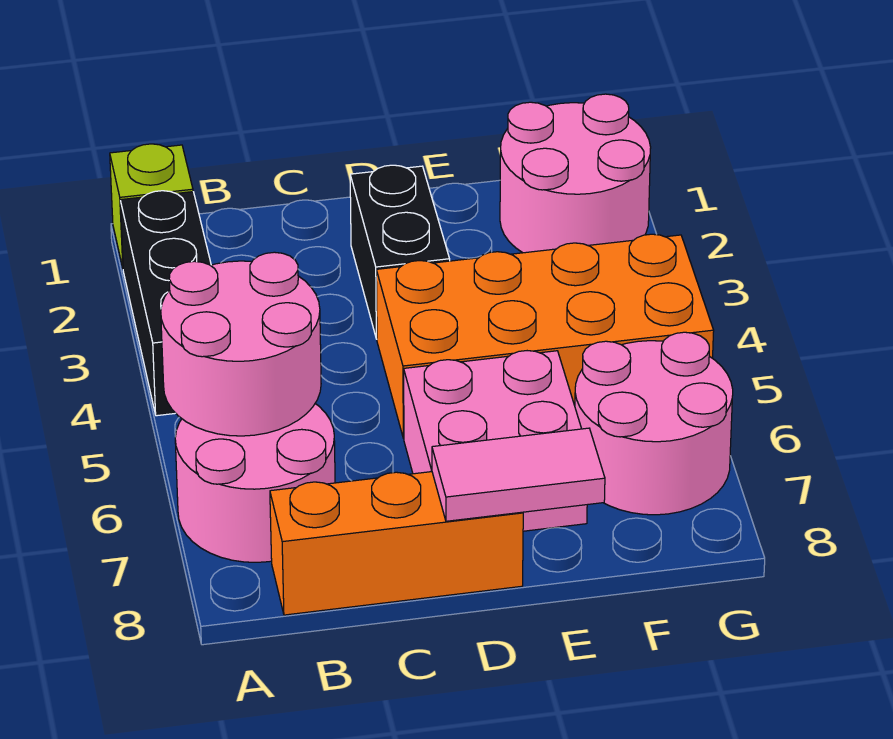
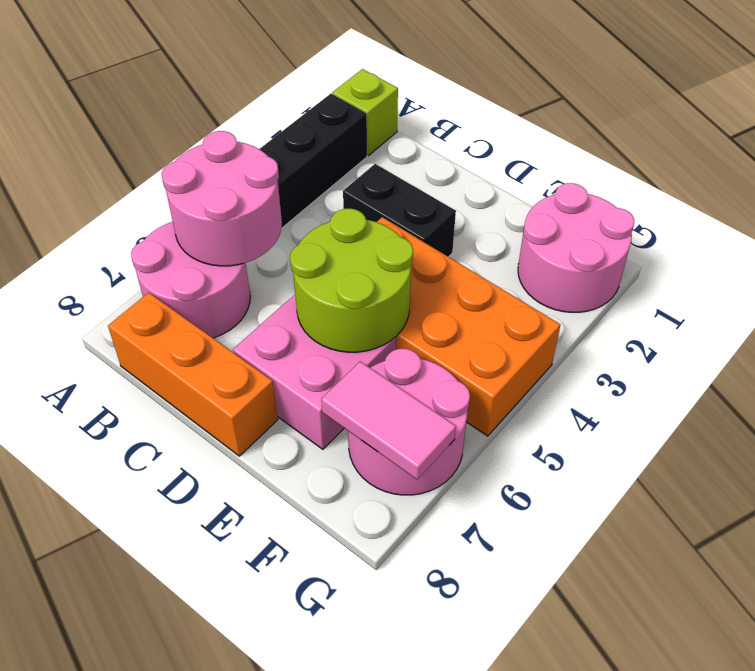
black 1x2 brick [350,165,450,339] -> black 1x2 brick turned to [343,164,456,257]
none -> lime 2x2 round brick [290,209,413,352]
pink 1x2 tile [432,428,605,521] -> pink 1x2 tile moved to [321,362,456,479]

